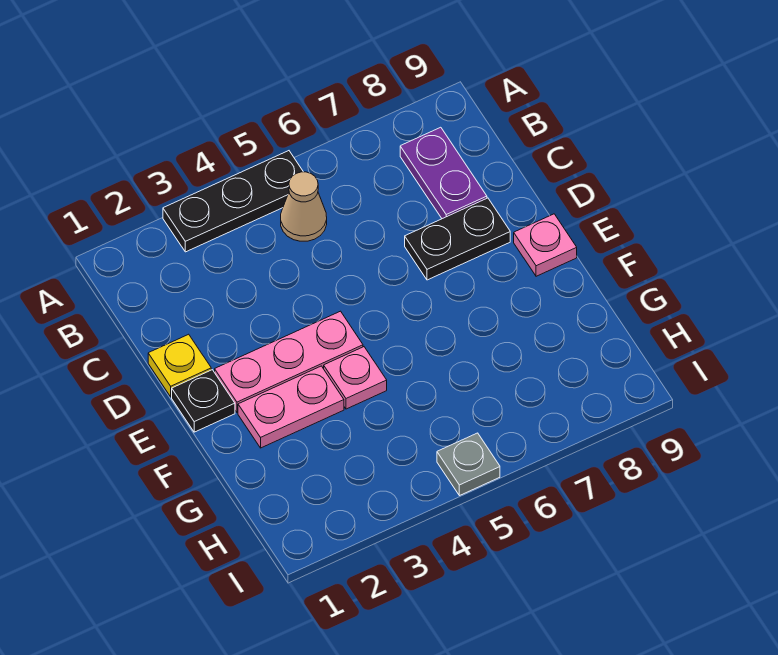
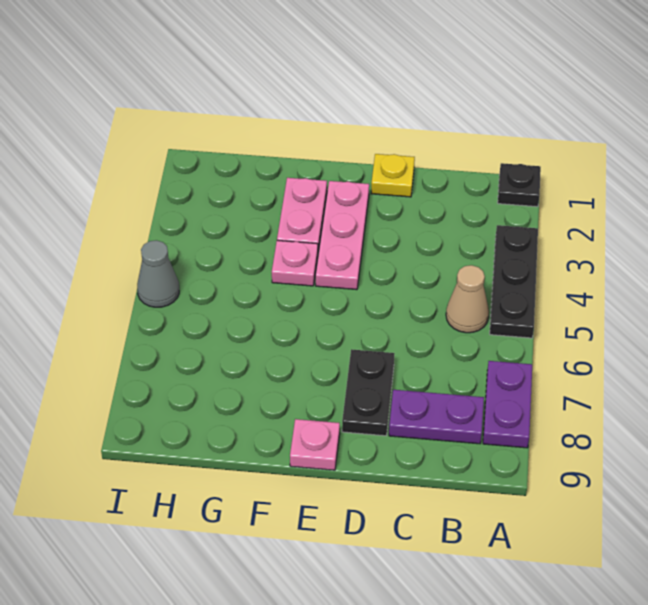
none -> purple 1x2 plate [483,361,532,448]
black 1x1 plate [172,370,235,432] -> black 1x1 plate moved to [498,163,541,207]
grey 1x1 plate [437,433,500,496] -> grey 1x1 cone [137,240,179,307]

